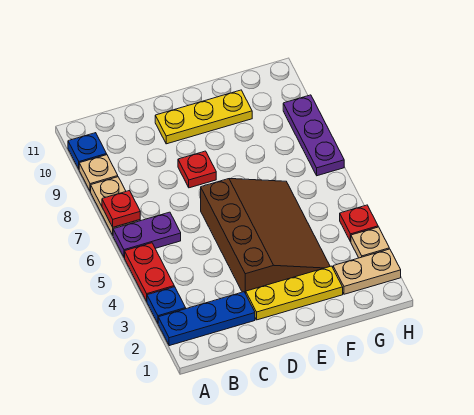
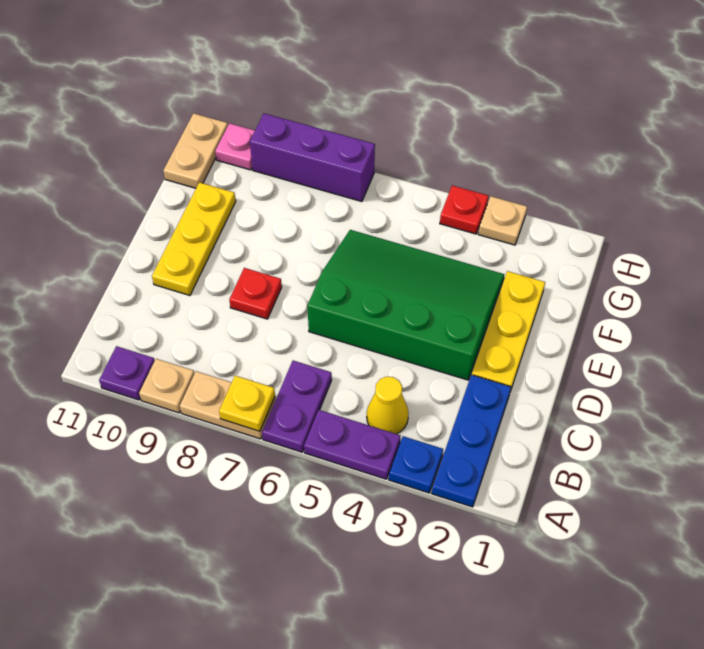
red 1x2 plate [125,243,174,301] -> purple 1x2 plate [304,410,400,479]
red 1x1 plate [102,191,140,227] -> yellow 1x1 plate [219,376,275,431]
blue 1x1 plate [68,133,107,169] -> purple 1x1 plate [99,346,155,400]
none -> yellow 1x1 cone [367,377,409,434]
brown 3x4 slope [201,179,330,293] -> green 3x4 slope [307,230,504,380]
tan 1x2 plate [333,249,401,294] -> tan 1x2 plate moved to [163,113,228,188]
purple 1x3 plate [283,95,344,176] -> purple 1x3 brick [250,113,375,202]
none -> pink 1x1 plate [215,123,255,170]

